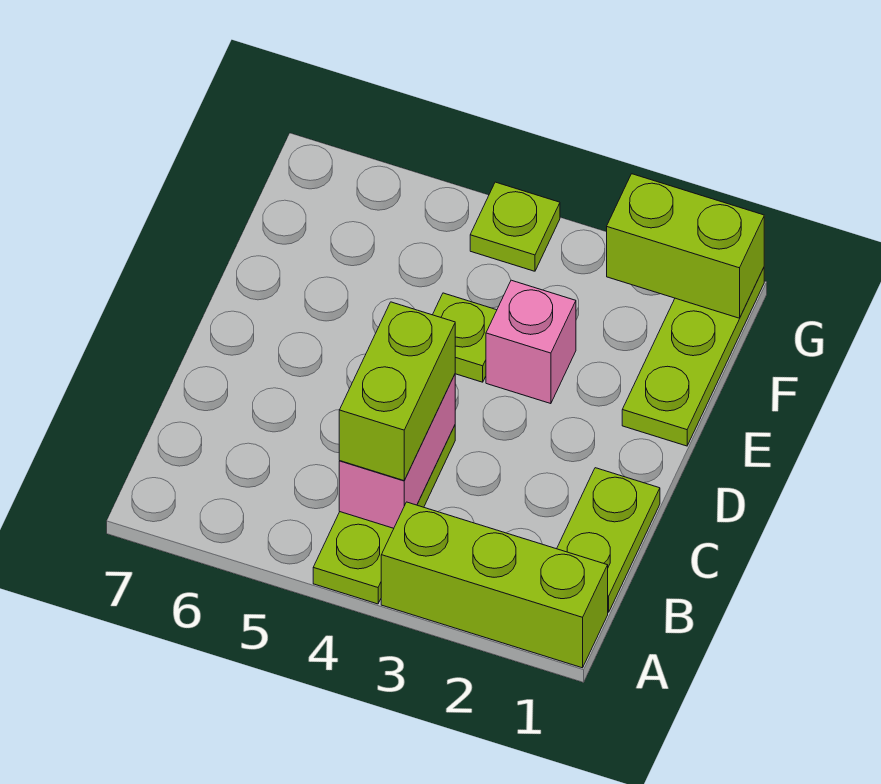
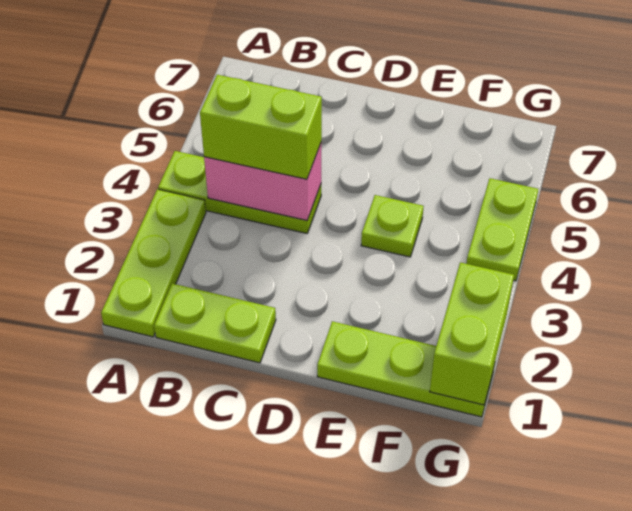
lime 1x3 brick [381,502,608,668] -> lime 1x3 plate [101,189,206,337]
pink 1x1 brick [486,280,576,404] -> none
lime 1x1 plate [470,182,560,271] -> lime 1x2 plate [466,178,538,281]

